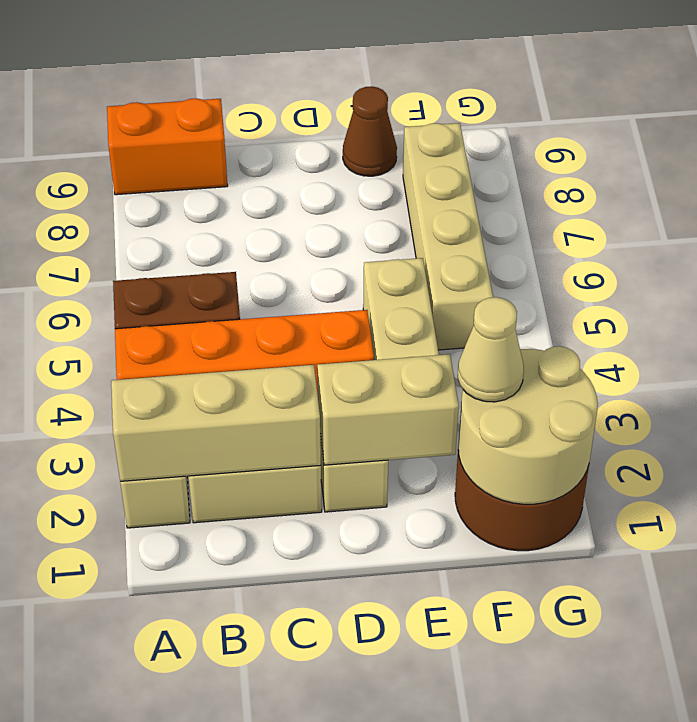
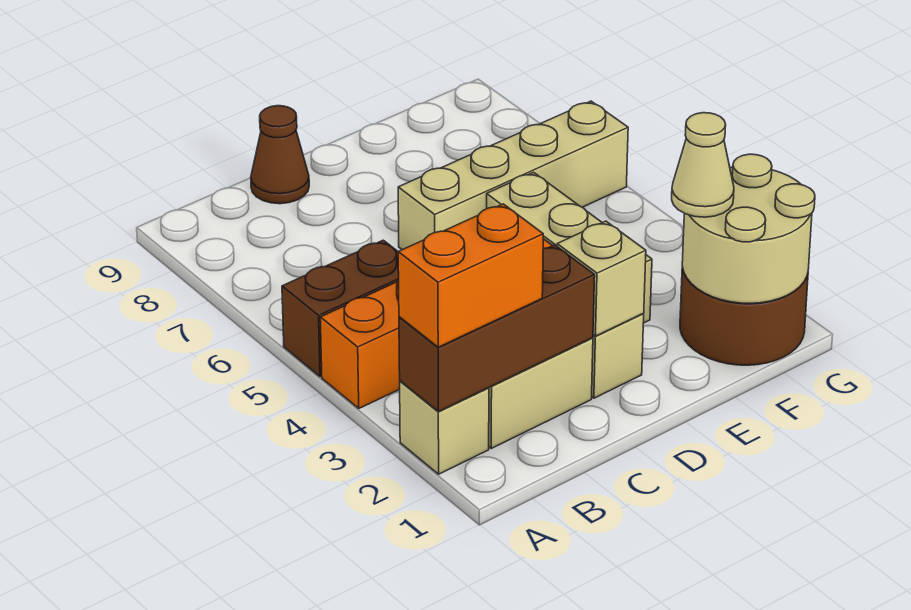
tan 1x3 brick [111,365,321,481] -> brown 1x3 brick [399,245,595,412]
orange 1x2 brick [107,98,228,195] -> orange 1x2 brick moved to [398,204,543,347]
tan 1x2 brick [317,354,459,465] -> tan 1x1 brick [557,221,646,336]
brown 1x1 cone [343,86,397,176] -> brown 1x1 cone moved to [251,106,309,204]
tan 1x4 brick [403,123,493,350] -> tan 1x4 brick turned to [398,101,628,250]

